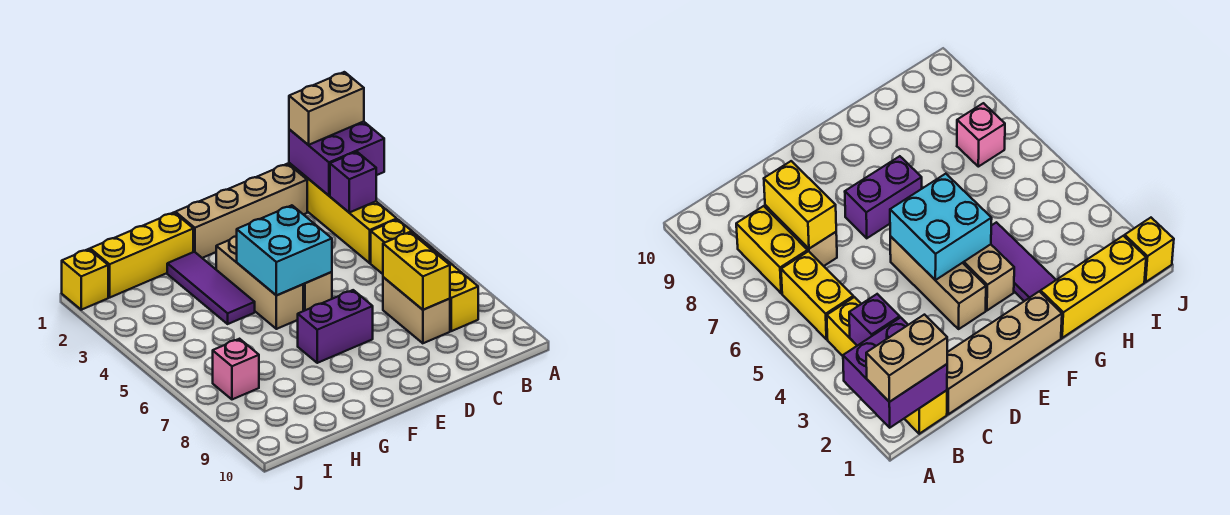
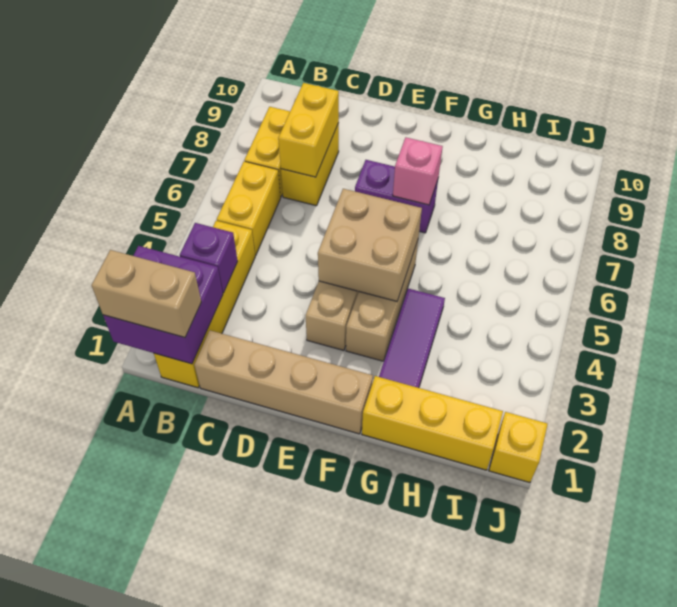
tan 1x2 brick [383,277,450,343] -> yellow 1x2 brick [281,123,339,206]
cyan 2x2 brick [237,205,332,295] -> tan 2x2 brick [318,189,422,301]
pink 1x1 brick [213,339,259,399] -> pink 1x1 brick moved to [393,138,443,205]

